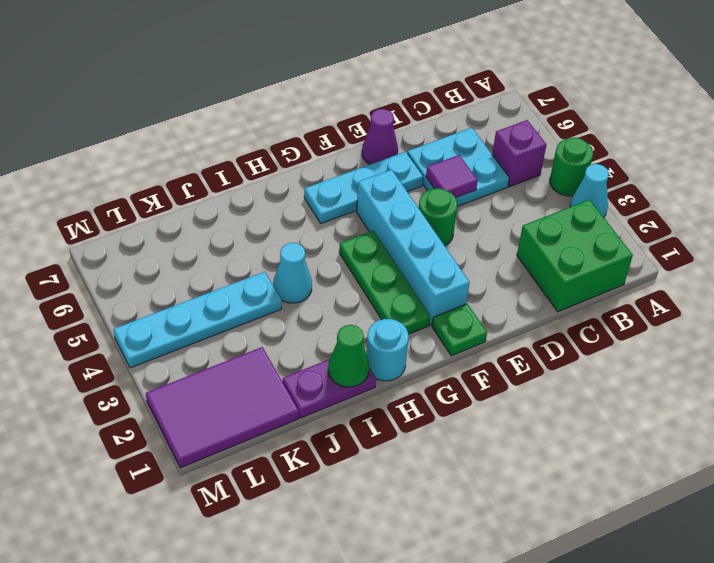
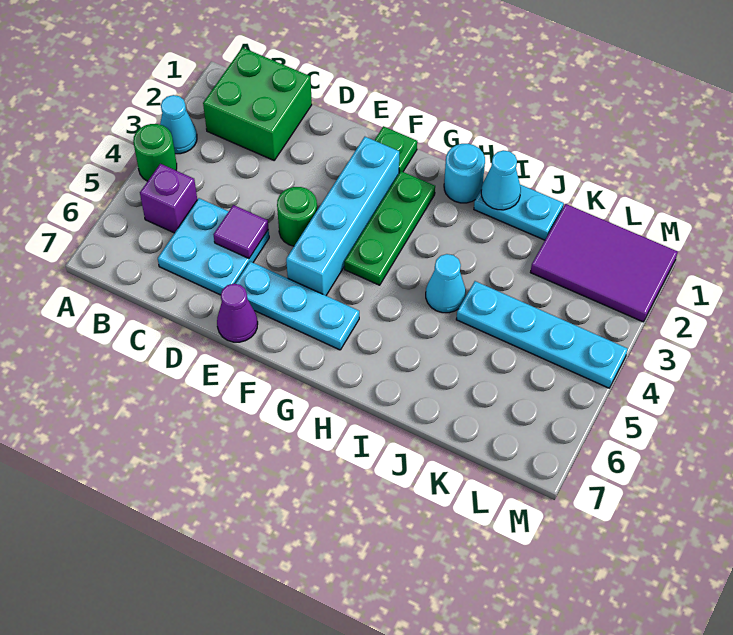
purple 1x2 plate [283,359,376,418] -> cyan 1x2 plate [474,185,564,240]
green 1x1 cone [328,325,369,387] -> cyan 1x1 cone [481,150,521,210]

